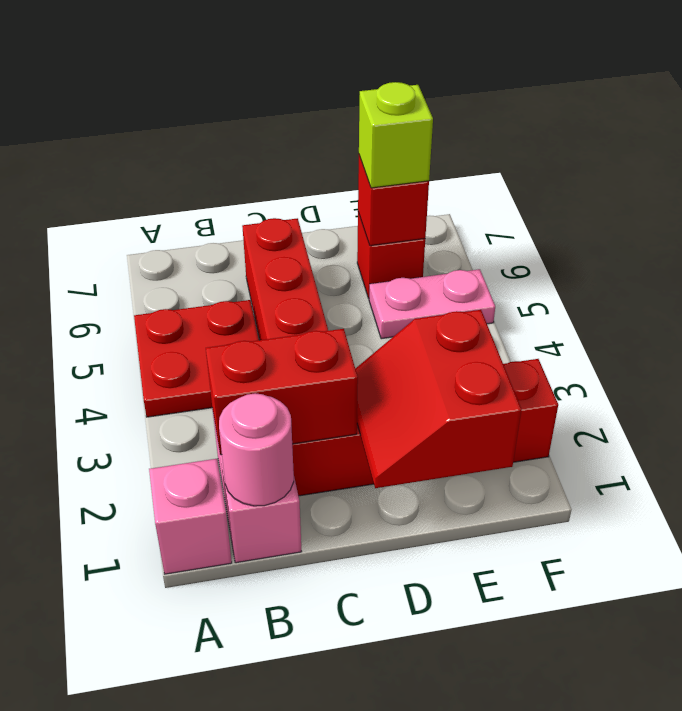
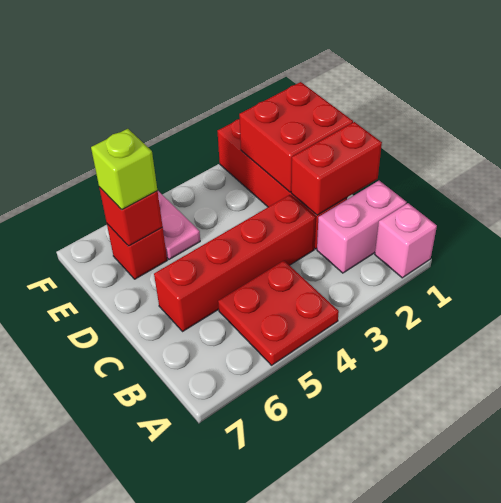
pink 1x1 round brick [219,393,294,506] -> none
red 1x2 brick [206,329,358,455] -> red 1x2 brick turned to [291,122,382,215]
red 2x2 slope [355,310,521,488] -> red 2x2 brick [239,82,353,192]

